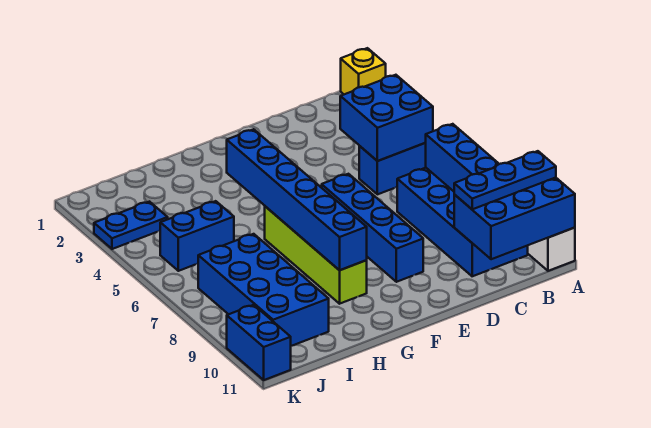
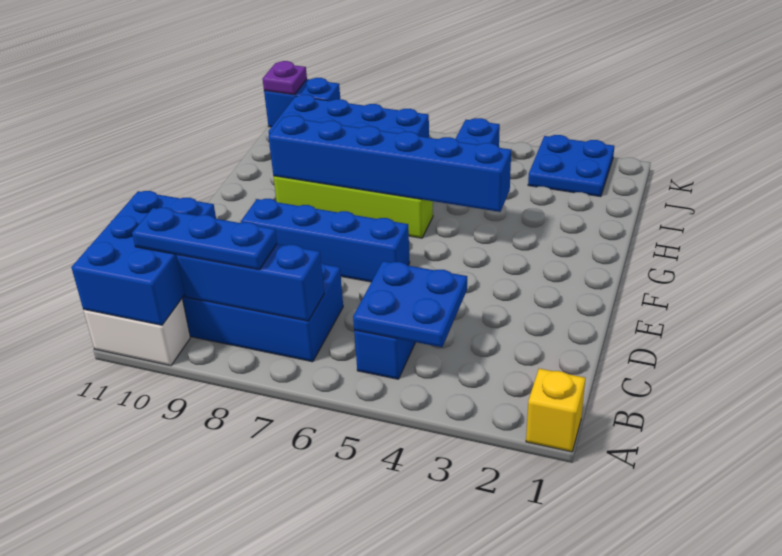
blue 1x3 plate [454,151,556,209] -> blue 1x3 plate turned to [132,208,277,270]
blue 2x2 brick [340,75,433,161] -> blue 2x2 plate [353,261,467,347]
blue 1x2 plate [94,202,168,249] -> blue 2x2 plate [528,135,614,197]
none -> purple 1x1 plate [263,61,307,95]

